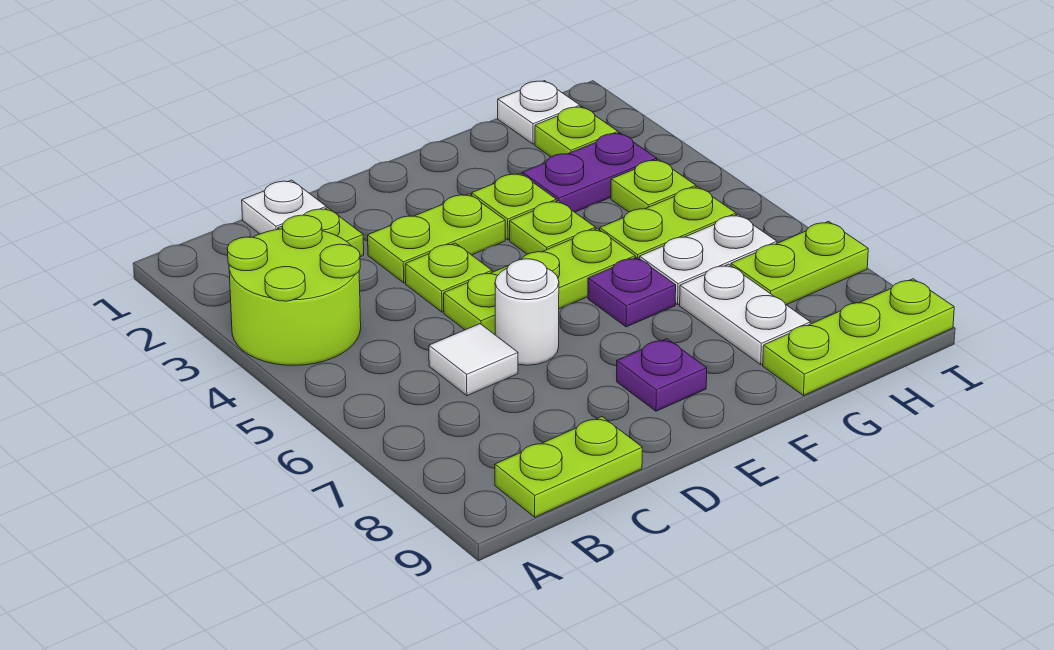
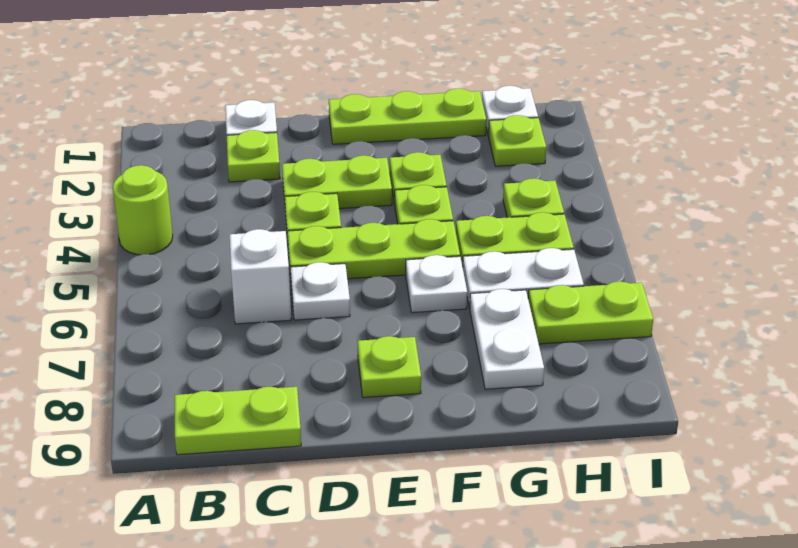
lime 2x2 round brick [227,215,361,365] -> lime 1x1 round brick [113,165,173,255]
white 1x1 tile [429,324,518,396] -> white 1x1 brick [230,229,291,324]
white 1x1 round brick [495,259,559,365] -> white 1x1 plate [290,262,350,320]
purple 1x1 plate [617,339,707,411] -> lime 1x1 plate [358,336,421,398]
purple 1x1 plate [588,257,676,327] -> white 1x1 plate [406,255,467,313]
purple 1x2 plate [522,133,657,212] -> none
lime 1x3 plate [763,279,954,395] -> lime 1x3 plate moved to [329,88,486,144]

